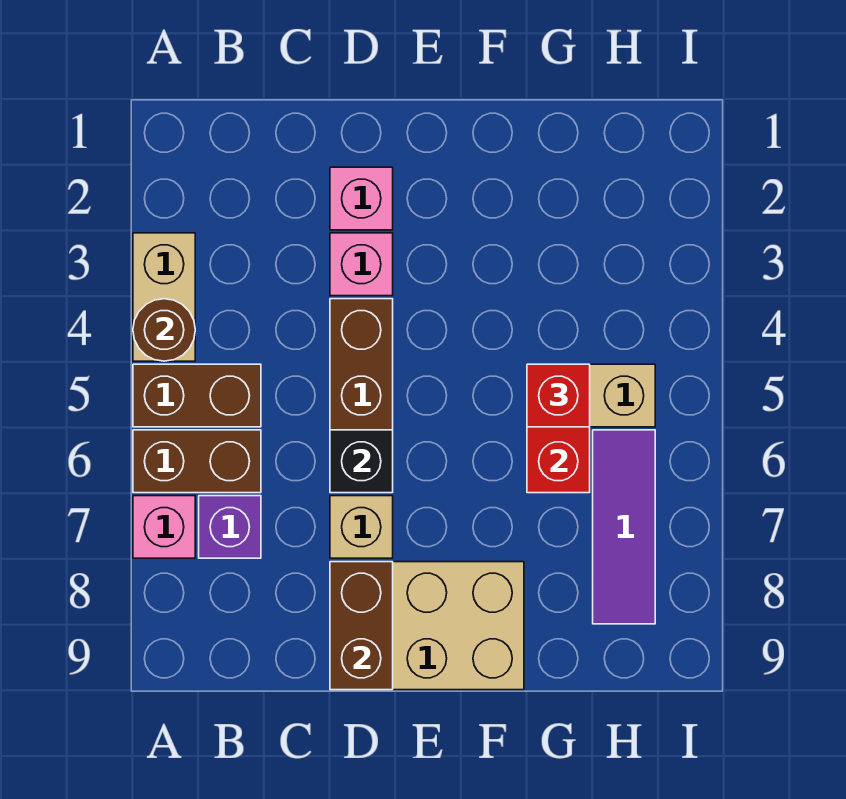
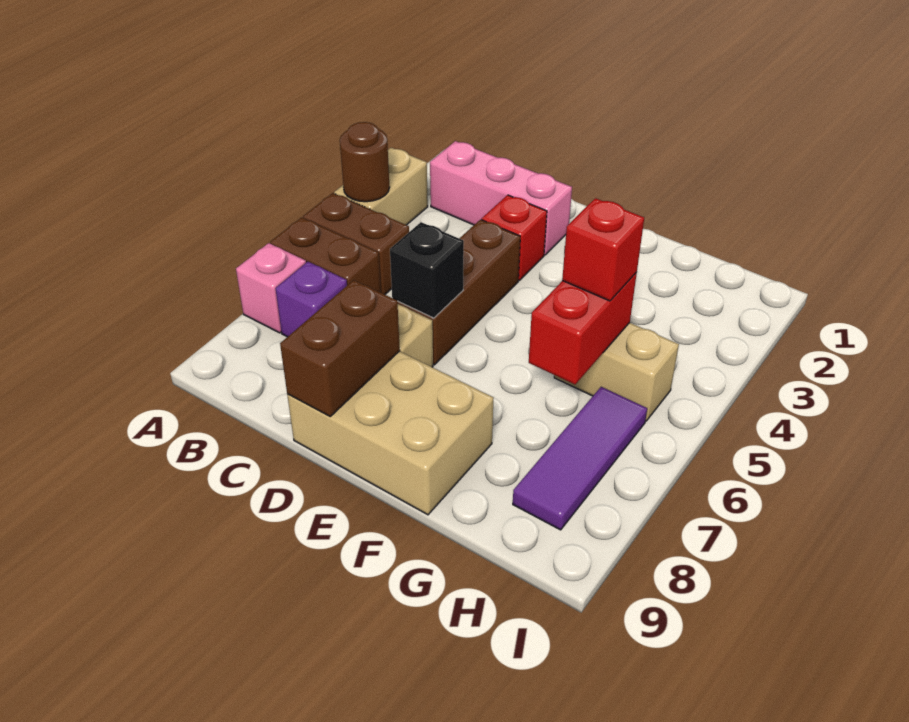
pink 1x1 brick [330,167,393,230] -> pink 1x3 brick [430,141,572,255]
pink 1x1 brick [330,233,393,296] -> red 1x1 brick [482,195,547,280]

